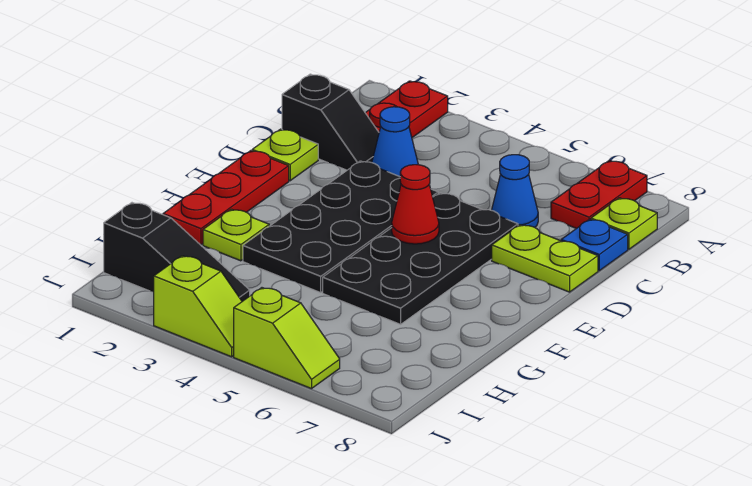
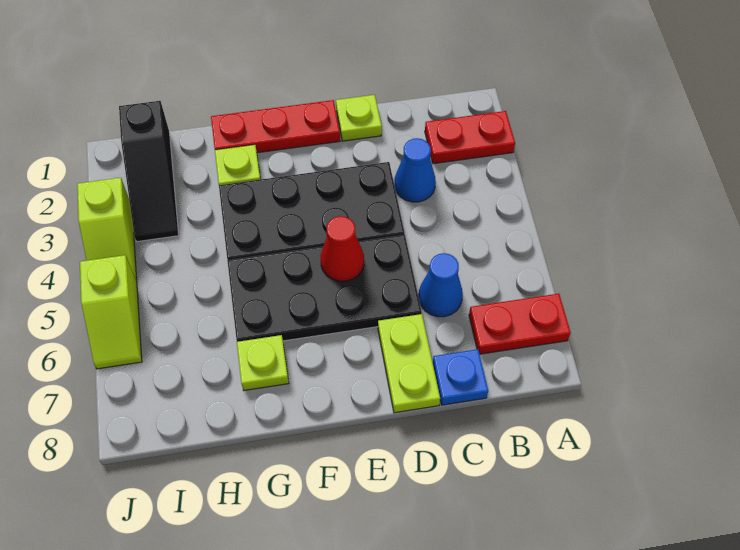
lime 1x1 plate [591,198,657,249] -> lime 1x1 plate moved to [237,335,289,390]
black 1x2 slope [282,74,379,170] -> none

